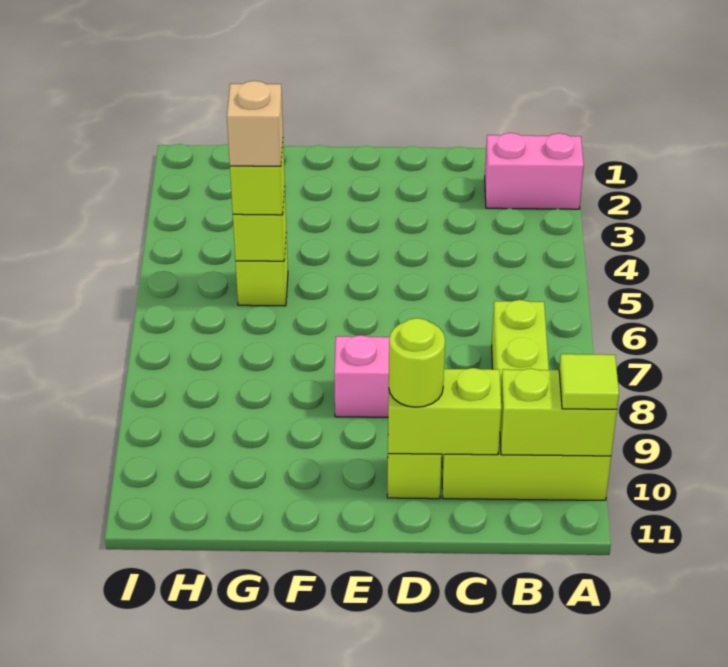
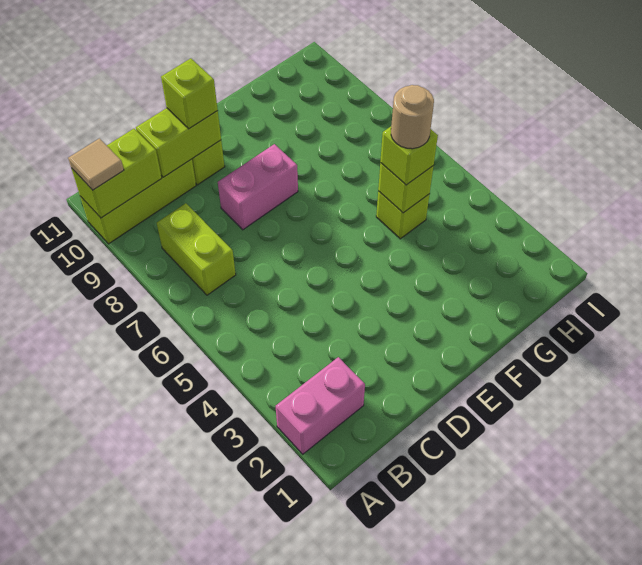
lime 1x1 tile [559,354,619,409] -> tan 1x1 tile [68,138,124,190]
lime 1x1 round brick [389,318,445,407] -> lime 1x1 brick [161,58,218,129]
tan 1x1 brick [227,81,283,166] -> tan 1x1 round brick [391,85,434,149]

